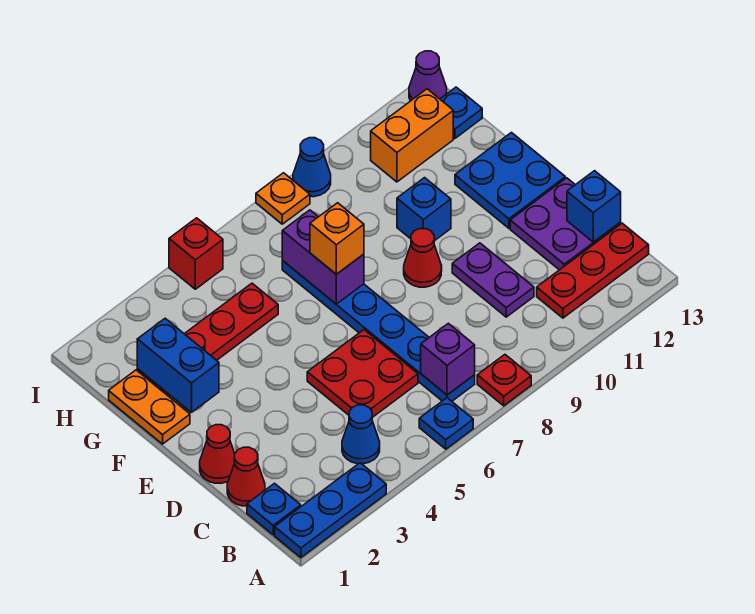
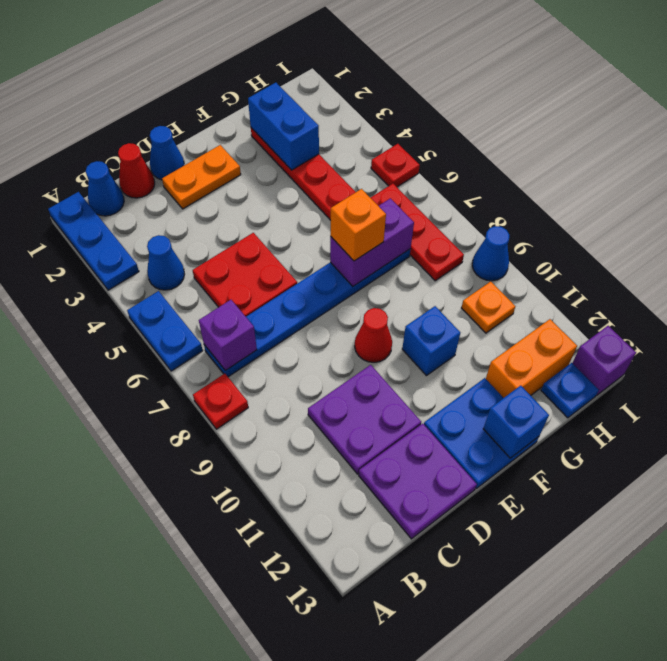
blue 1x1 plate [419,398,473,449] -> blue 1x2 plate [127,291,203,371]
blue 1x1 plate [247,483,301,535] -> blue 1x1 cone [86,161,124,216]
red 1x3 plate [537,223,649,318] -> red 1x3 plate moved to [371,184,464,281]
purple 1x2 plate [452,243,534,317] -> purple 2x2 plate [308,365,421,474]
blue 1x1 brick [567,171,621,242] -> blue 1x1 brick moved to [483,386,549,458]
red 1x1 cone [200,425,235,483] -> blue 1x1 cone [150,126,184,180]
orange 1x2 plate [109,370,190,444] -> orange 1x2 plate moved to [162,145,241,209]
blue 1x2 brick [137,319,219,412] -> blue 1x2 brick turned to [248,83,319,170]
orange 1x2 brick [371,89,453,182] -> orange 1x2 brick turned to [486,319,577,398]
red 1x1 brick [169,218,223,289] -> red 1x1 plate [371,144,420,187]
orange 1x1 plate [256,173,310,224] -> orange 1x1 plate moved to [462,281,515,333]
purple 1x1 cone [409,51,447,101] -> purple 1x1 brick [573,326,636,395]

